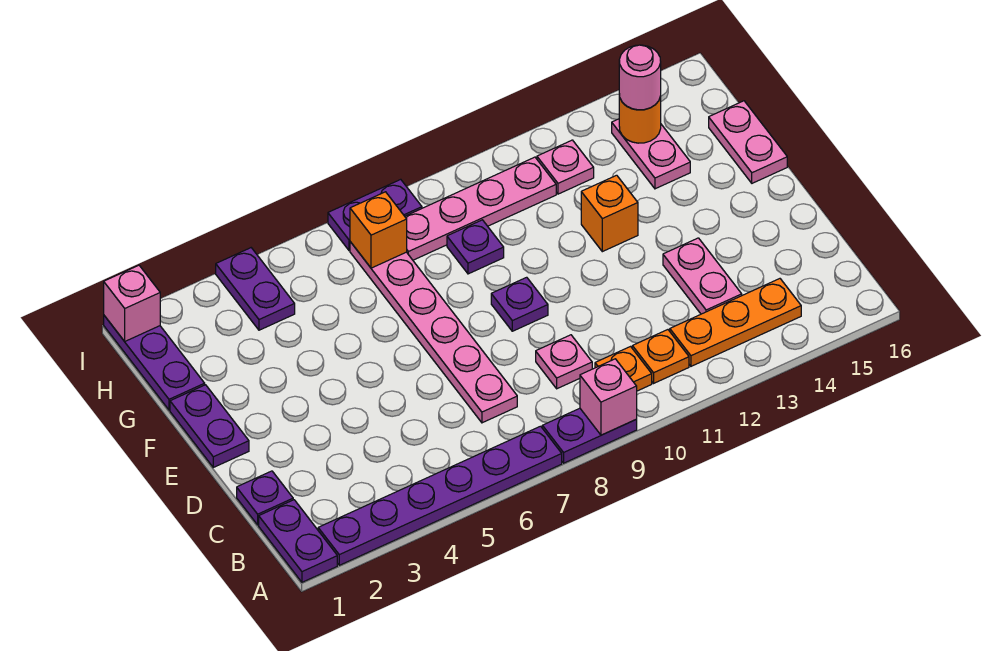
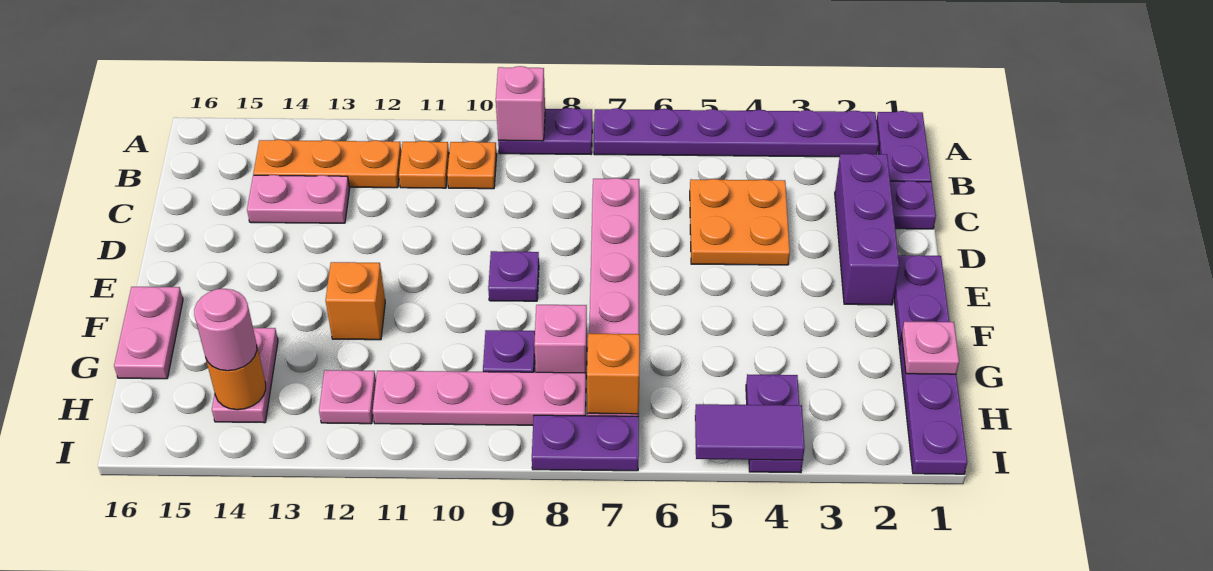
none -> purple 1x3 brick [835,153,899,305]
none -> orange 2x2 plate [690,179,790,265]
pink 1x1 plate [536,335,592,389] -> pink 1x1 plate moved to [902,322,959,374]
pink 1x2 plate [663,238,742,314] -> pink 1x2 plate turned to [247,175,350,223]
pink 1x1 brick [104,265,160,341] -> pink 1x1 brick moved to [534,305,587,373]
none -> purple 1x2 tile [695,404,805,460]

